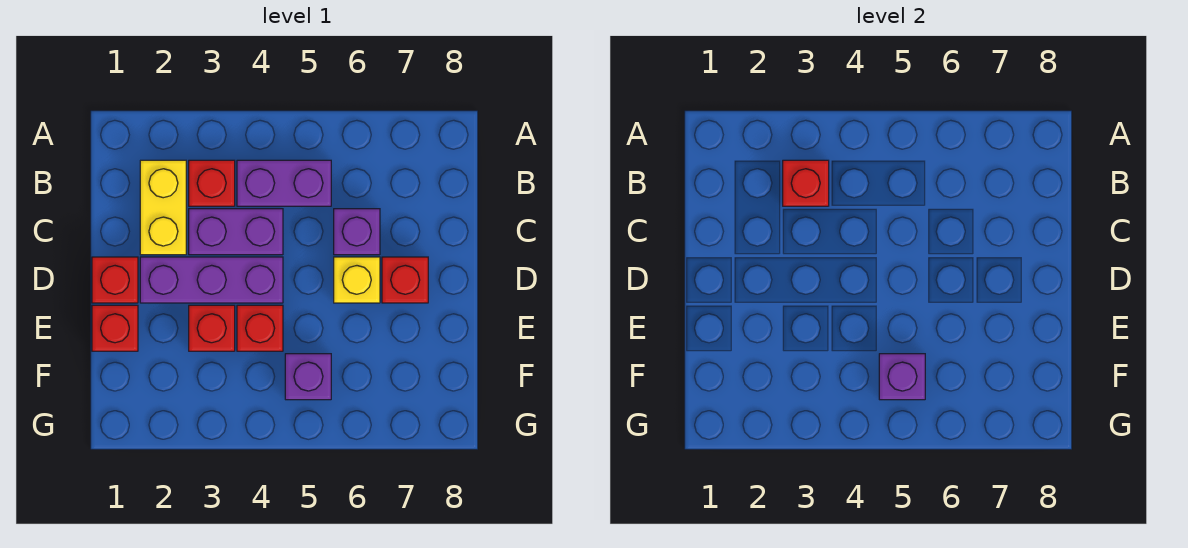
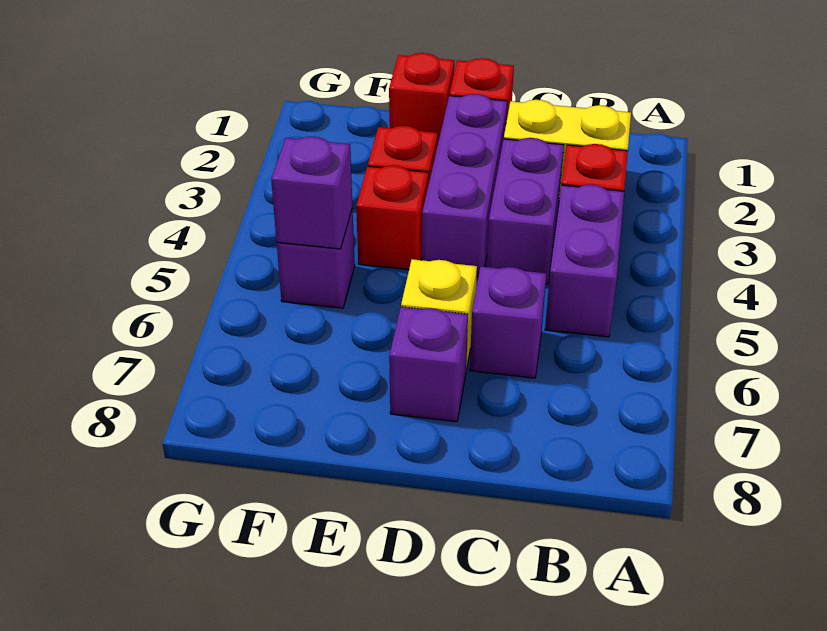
red 1x1 brick [783,160,829,206] -> none
red 1x1 brick [382,257,428,303] -> purple 1x1 brick [389,307,468,422]

